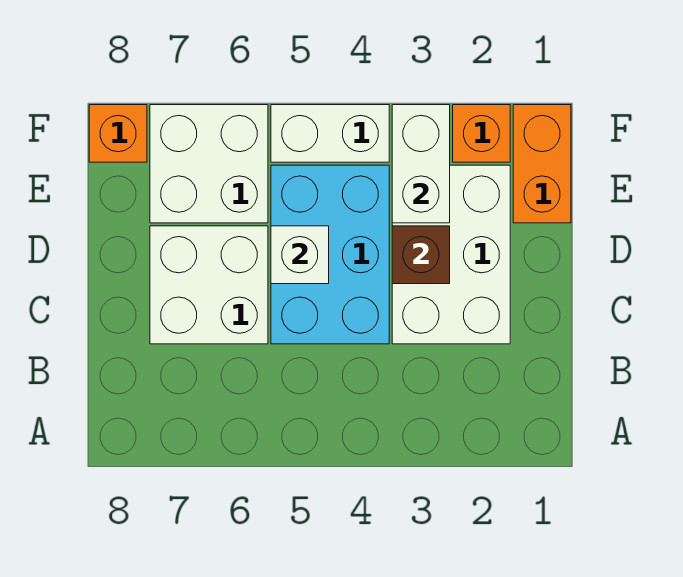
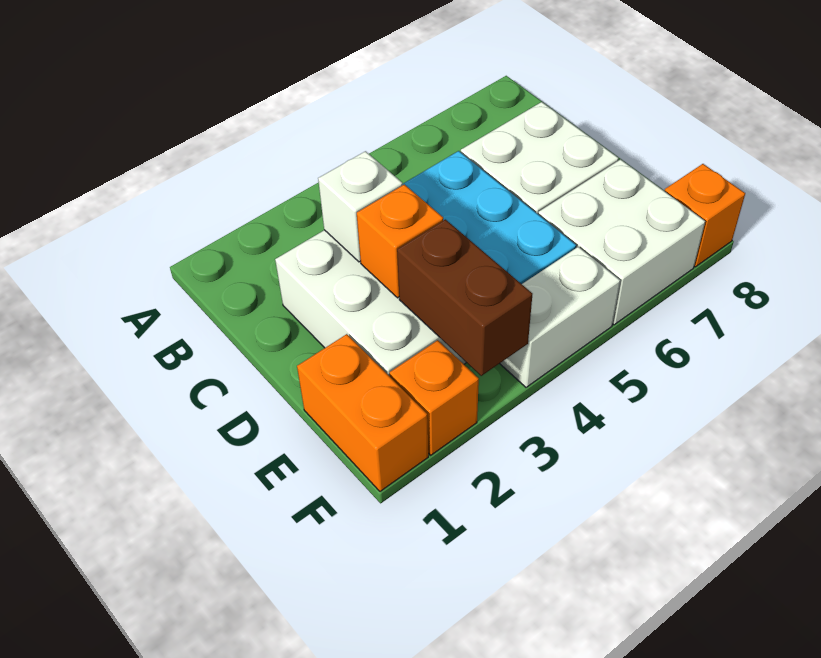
brown 1x1 brick [392,226,450,284] -> orange 1x1 brick [357,184,443,298]
white 1x1 brick [271,226,329,284] -> white 1x1 brick moved to [318,151,403,262]
white 1x2 brick [392,105,450,223] -> brown 1x2 brick [397,219,532,376]

